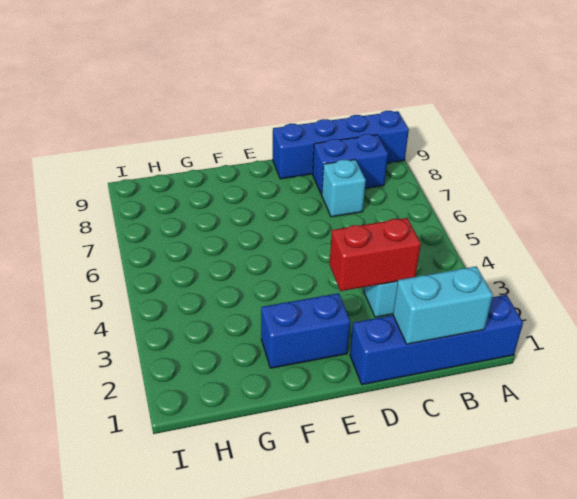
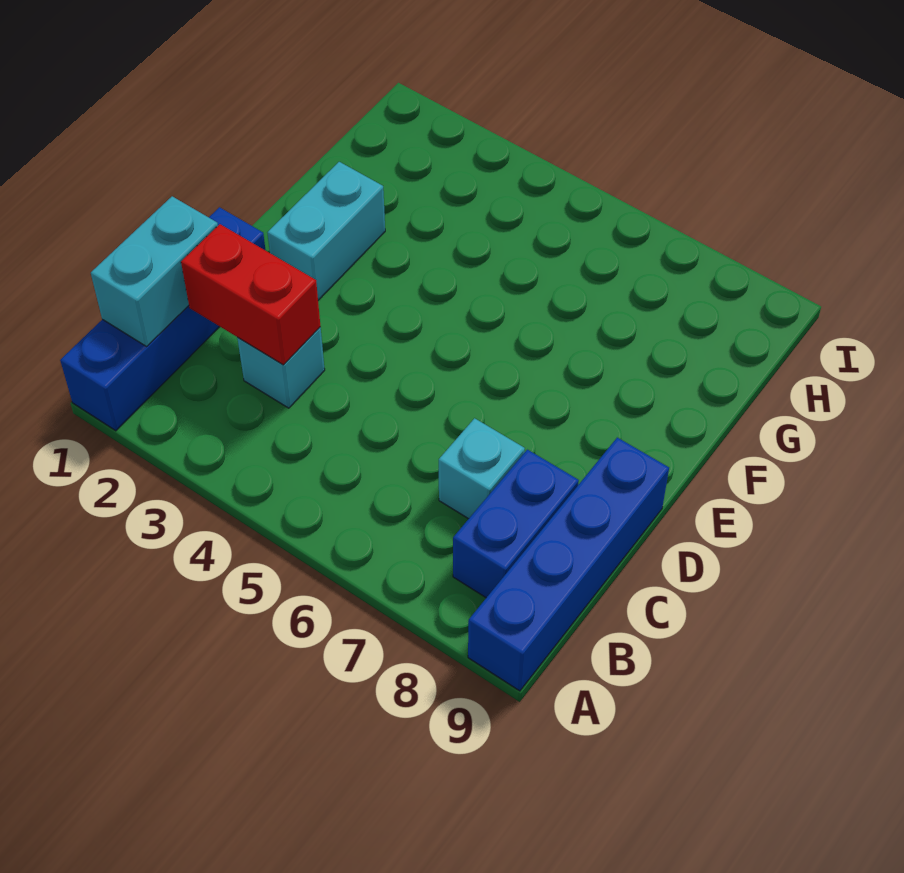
red 1x2 brick [329,218,421,291] -> red 1x2 brick turned to [181,224,321,365]
blue 1x2 brick [261,293,350,368] -> cyan 1x2 brick [267,162,385,300]

